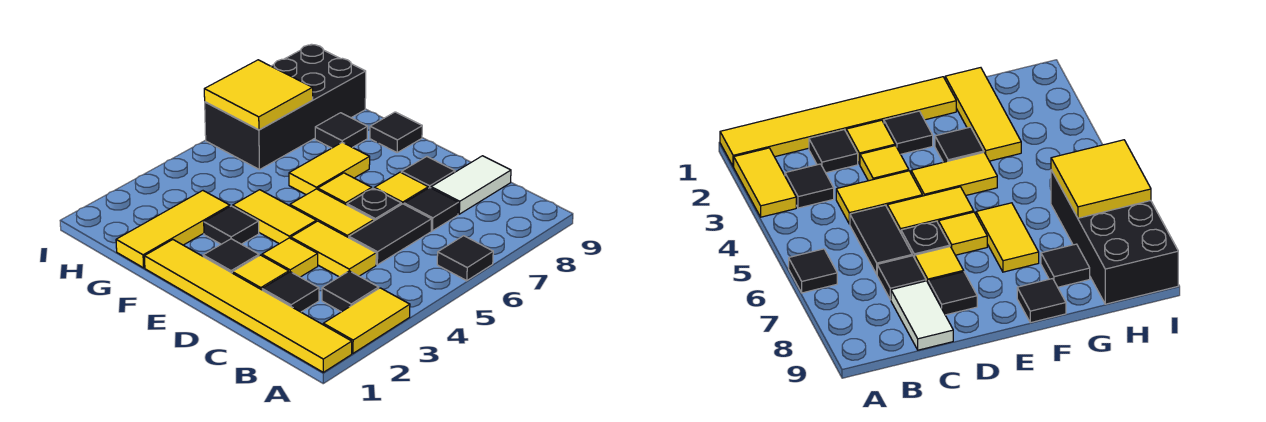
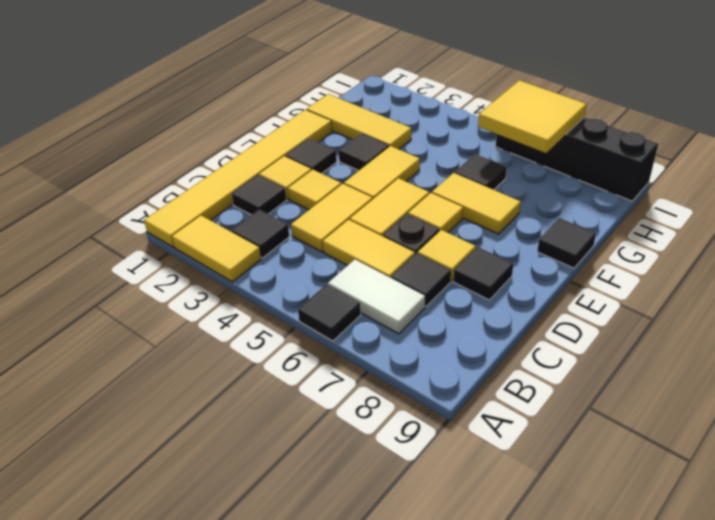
black 1x2 tile [349,204,432,265] -> yellow 1x2 tile [323,220,415,278]
white 1x2 tile [431,156,511,214] -> white 1x2 tile moved to [328,260,425,334]
black 1x1 tile [315,113,368,148] -> black 1x1 tile moved to [455,154,507,190]
black 2x4 brick [205,44,366,170] -> black 1x4 brick [496,117,658,201]

